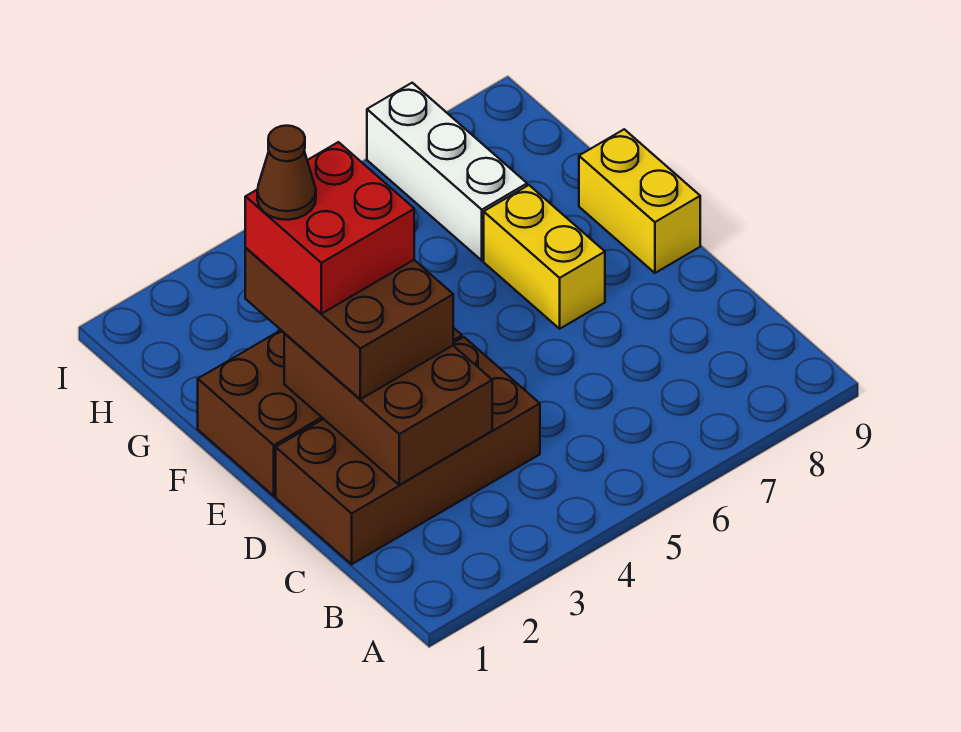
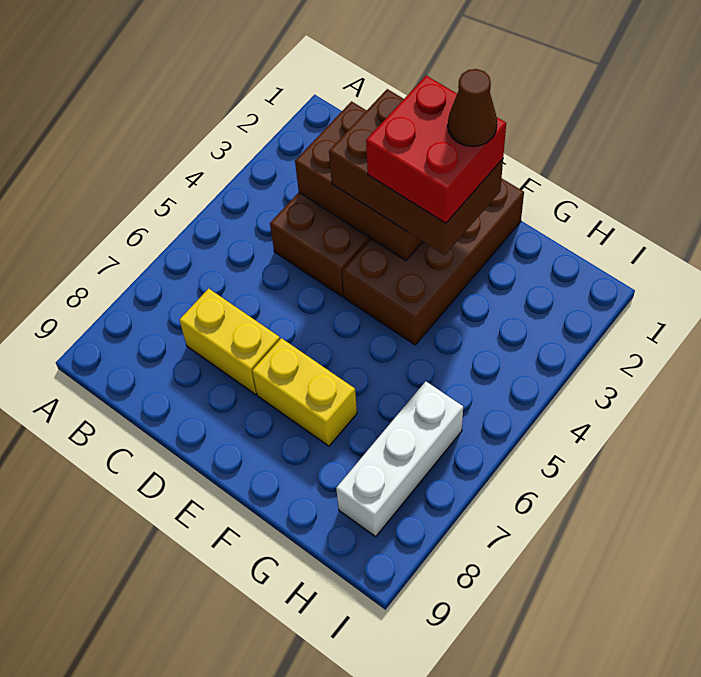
yellow 1x2 brick [579,129,700,273] -> yellow 1x2 brick moved to [179,288,280,394]
white 1x3 brick [367,83,527,260] -> white 1x3 brick turned to [336,381,463,537]

